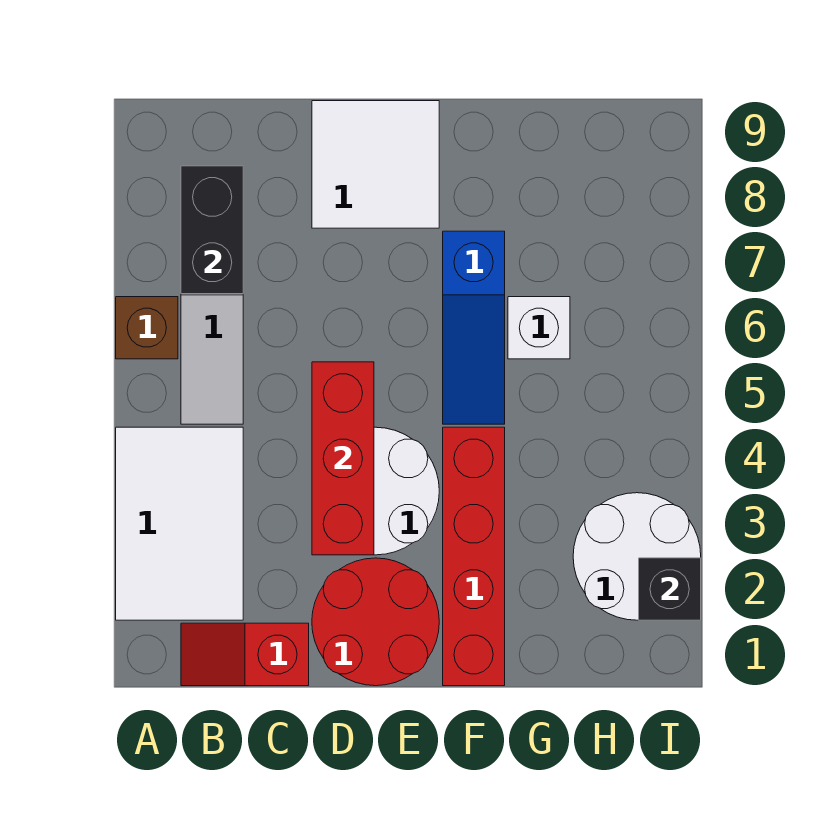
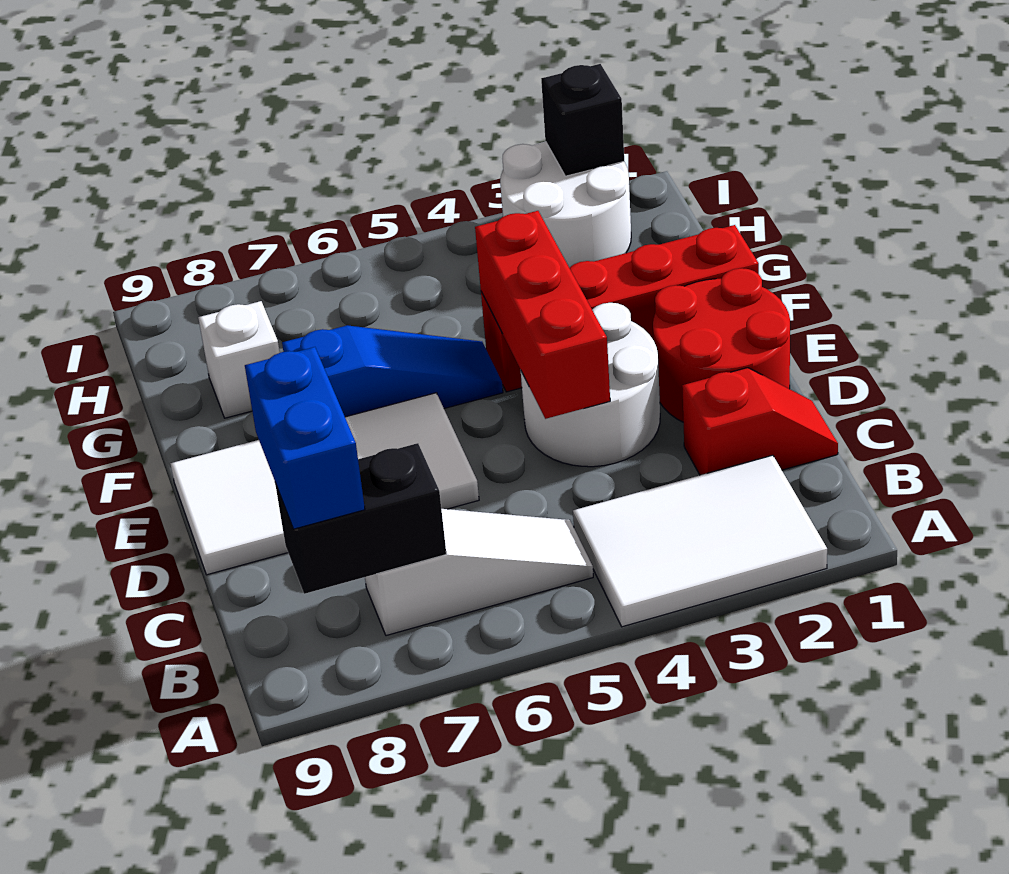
brown 1x1 brick [116,297,178,359] -> none
red 1x2 slope [181,623,309,686] -> red 1x2 slope turned to [682,368,838,475]
none -> blue 1x2 brick [245,347,365,529]
red 1x3 brick [312,362,374,555] -> red 1x3 brick turned to [475,211,610,419]
white 2x2 tile [312,101,439,228] -> white 2x4 tile [170,393,479,575]
white 1x1 brick [508,297,570,359] -> white 1x1 brick moved to [198,301,280,418]

